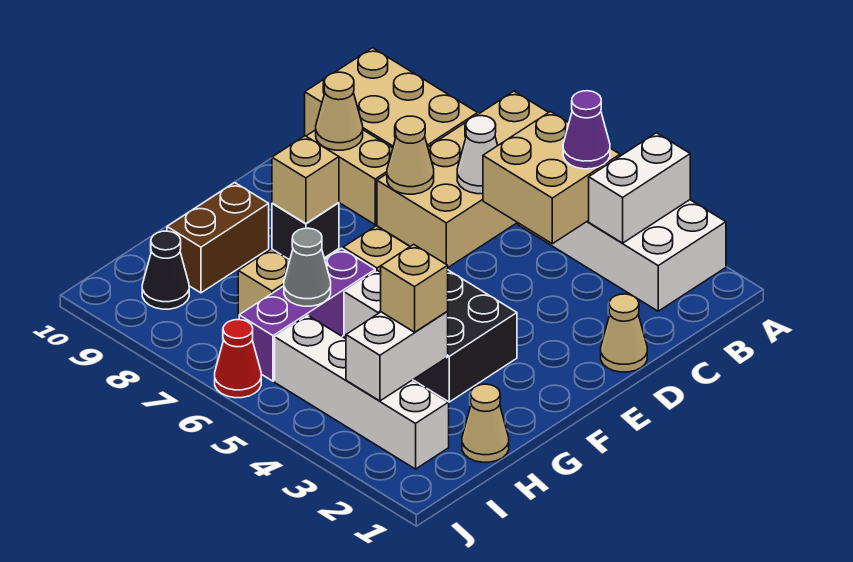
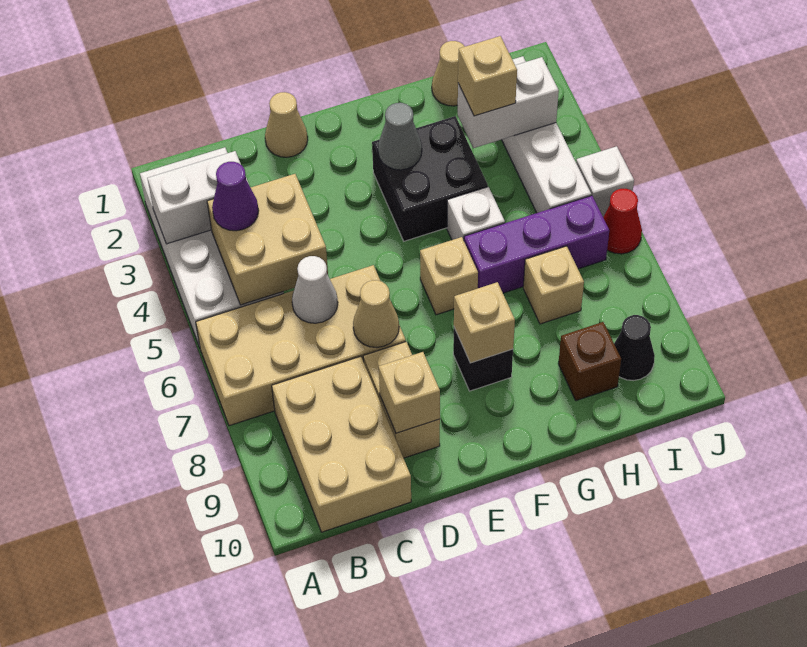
tan 1x1 cone [316,72,363,150] -> tan 1x1 brick [379,352,440,433]
brown 1x2 brick [167,183,269,293] -> brown 1x1 brick [558,322,621,401]
grey 1x1 cone [284,228,331,306] -> grey 1x1 cone moved to [378,103,422,170]
none -> white 1x1 brick [576,146,634,217]

